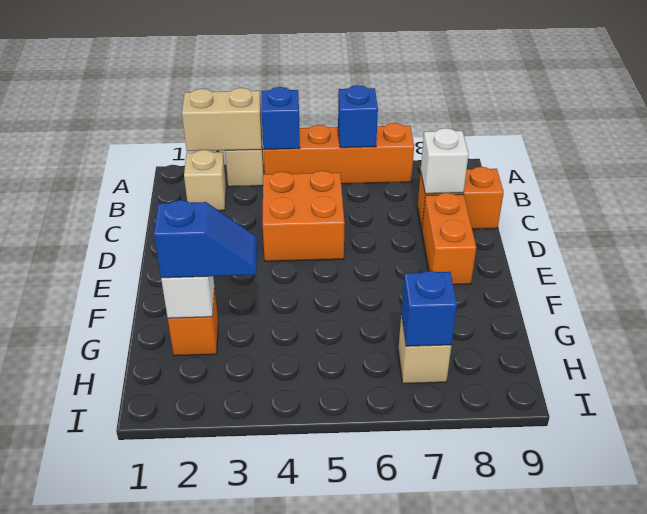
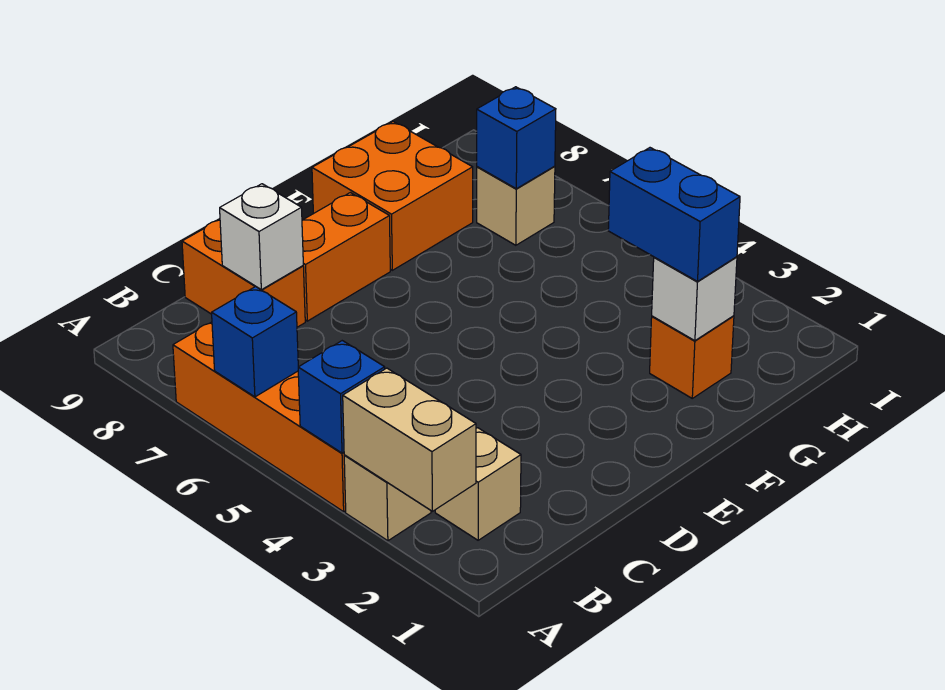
orange 2x2 brick [263,171,345,261] -> orange 2x2 brick moved to [312,122,473,270]
blue 1x2 slope [154,200,257,278] -> blue 1x2 brick [608,148,740,281]

